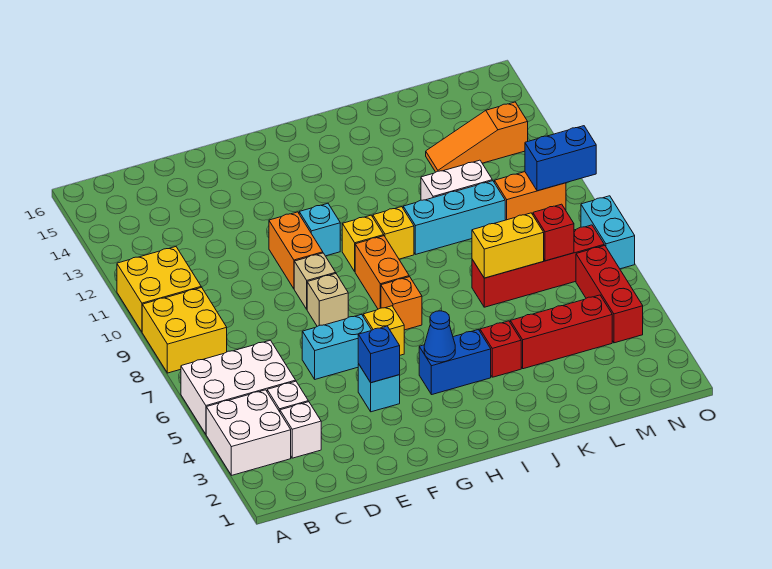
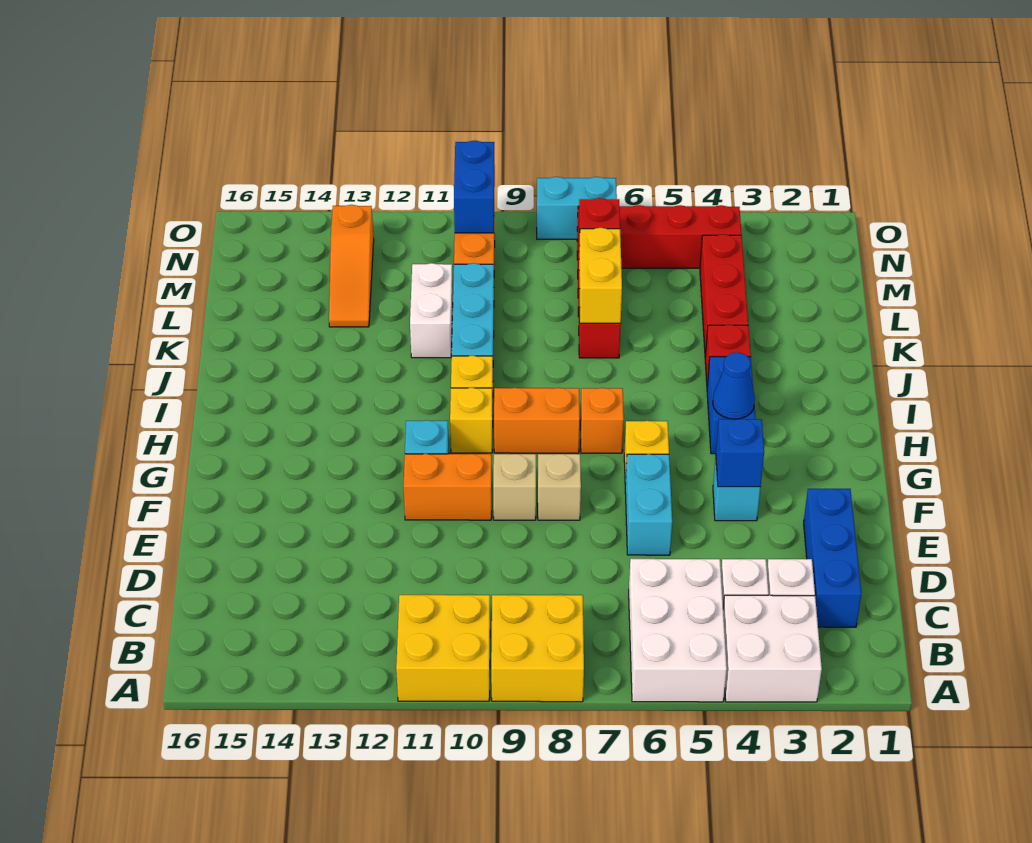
none -> blue 1x3 brick [804,489,861,627]

